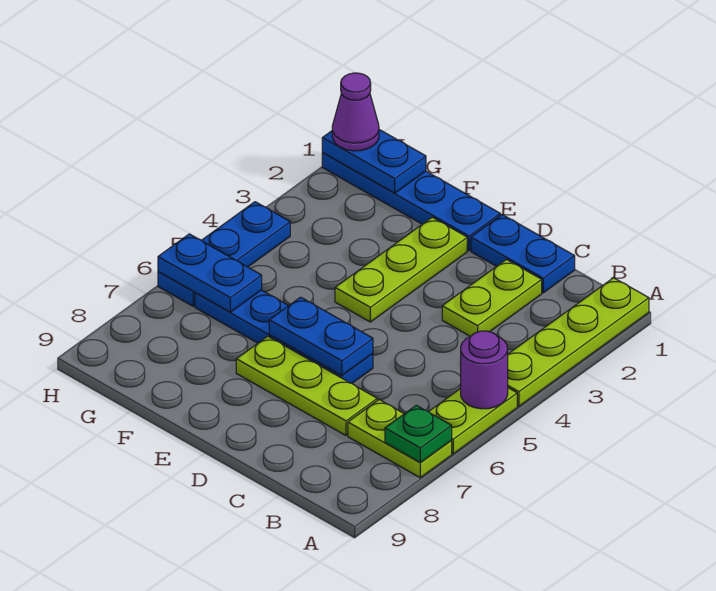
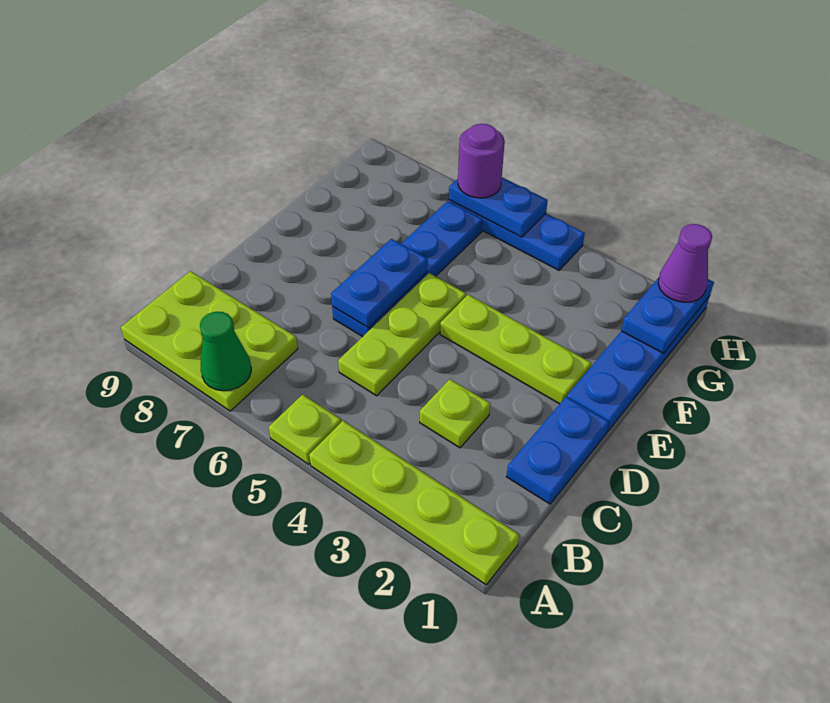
lime 1x2 plate [429,388,517,454] -> lime 1x1 plate [269,395,341,464]
purple 1x1 round brick [461,331,508,409] -> purple 1x1 round brick moved to [458,124,505,198]
lime 1x2 plate [348,400,452,478] -> lime 2x3 plate [121,271,298,411]
green 1x1 plate [385,405,452,463] -> green 1x1 cone [200,312,251,391]
lime 1x2 plate [442,259,542,336] -> lime 1x1 plate [420,379,490,448]
lime 1x3 plate [236,336,377,435] -> lime 1x3 plate moved to [338,273,466,396]
blue 1x2 plate [158,234,262,312] -> blue 1x2 plate turned to [449,178,548,237]

